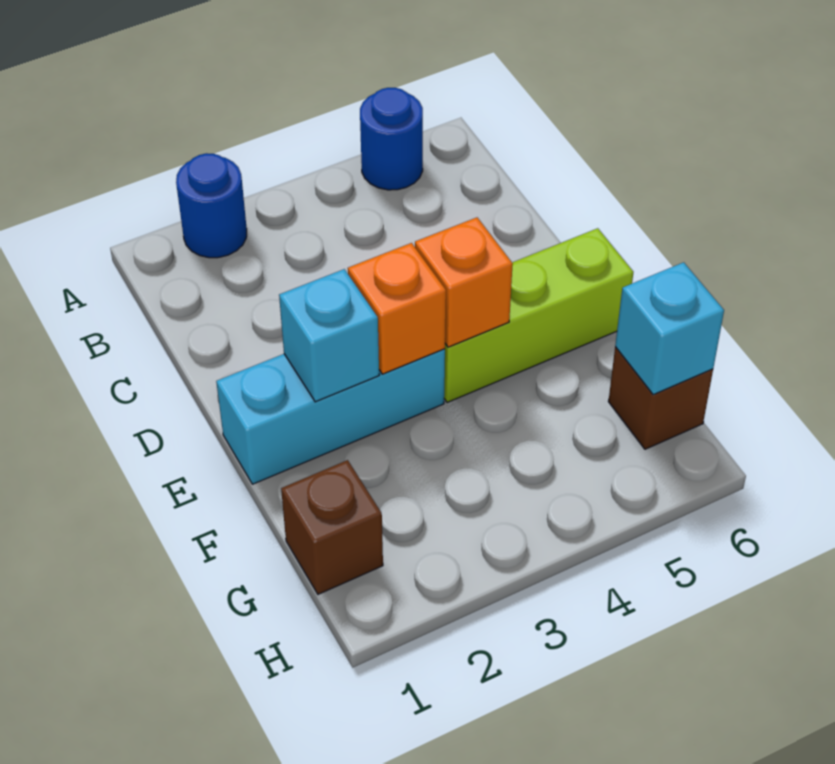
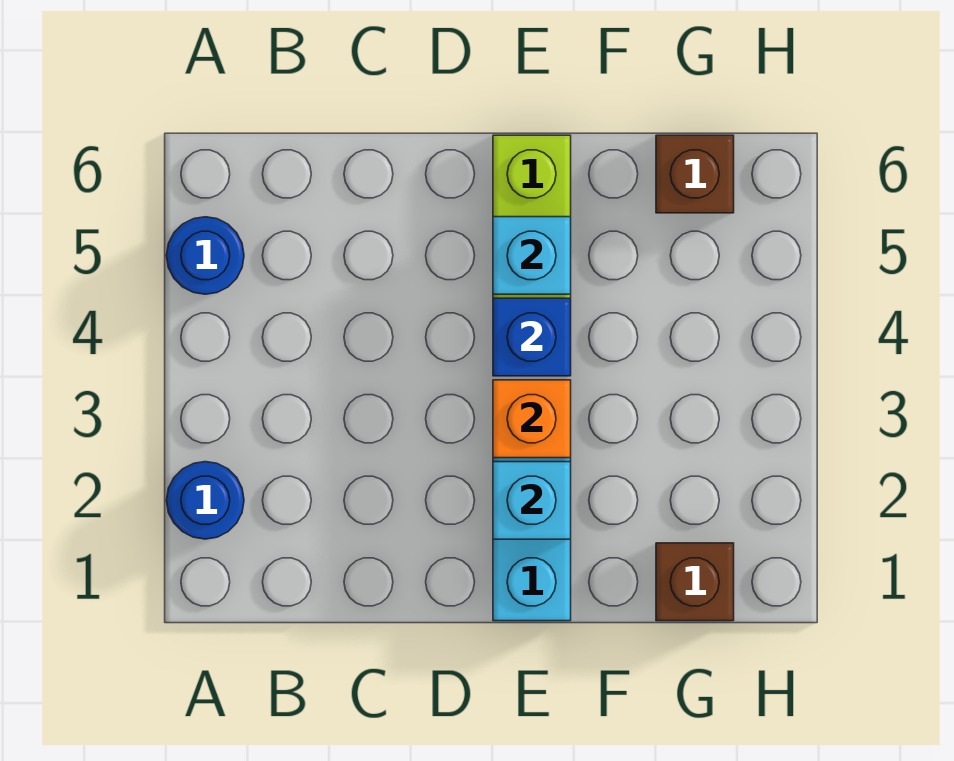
orange 1x1 brick [415,218,513,347] -> blue 1x1 brick [493,298,571,376]
cyan 1x1 brick [615,262,724,395] -> cyan 1x1 brick moved to [493,217,571,294]

